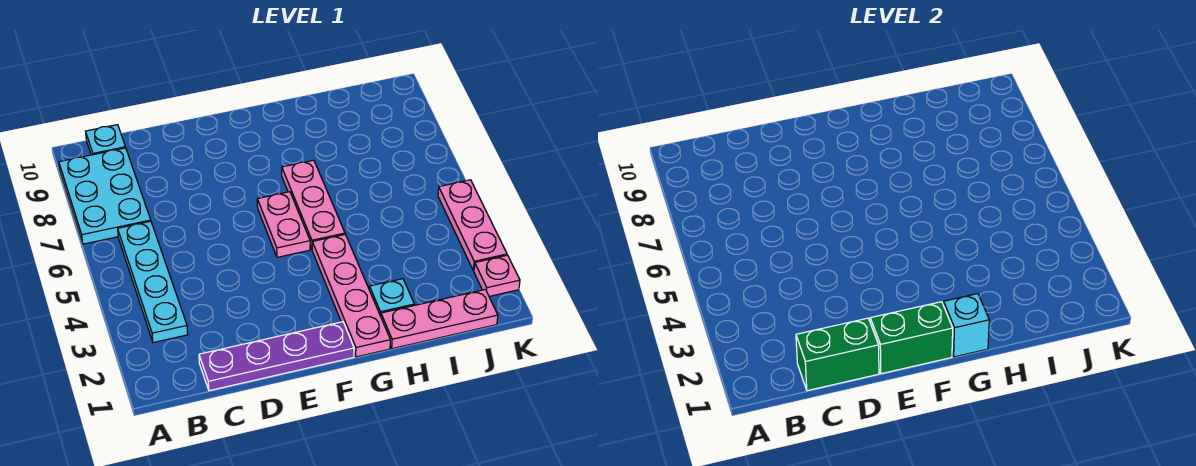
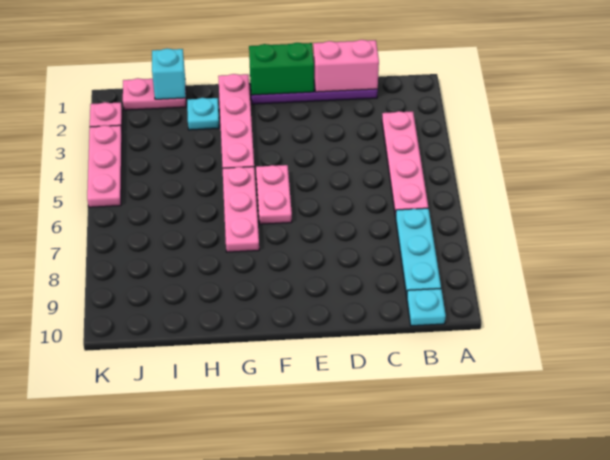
cyan 2x3 plate [59,148,151,244] -> cyan 1x3 plate [396,208,441,297]
cyan 1x4 plate [118,221,188,343] -> pink 1x4 plate [382,111,428,217]
green 1x2 brick [796,318,879,391] -> pink 1x2 brick [313,40,379,92]
cyan 1x1 brick [943,294,989,357] -> cyan 1x1 brick moved to [152,49,186,99]
pink 1x3 plate [381,289,498,349] -> pink 1x2 plate [123,78,186,110]

